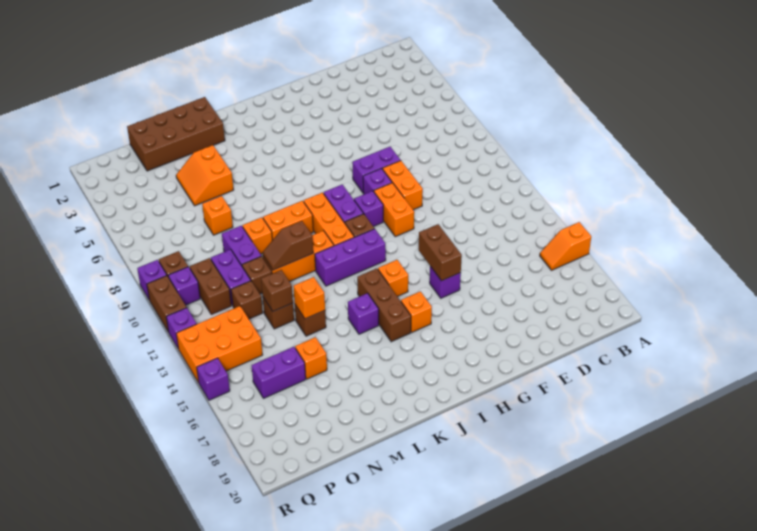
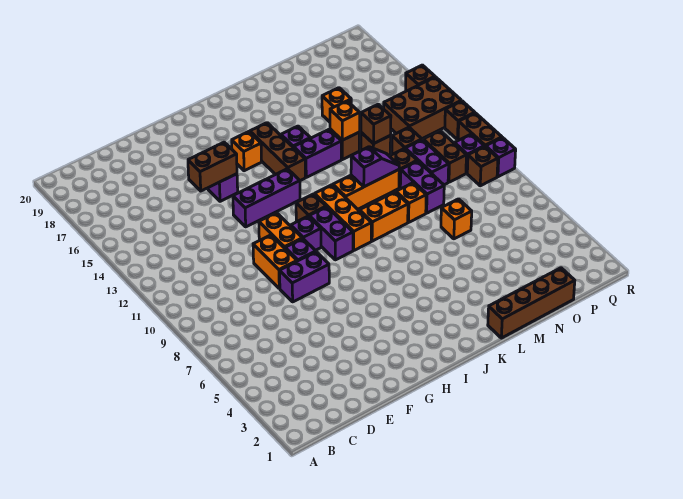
orange 1x2 slope [540,222,591,270] -> none
brown 1x2 brick [419,224,462,281] -> brown 1x2 brick turned to [188,142,237,191]
purple 1x3 brick [315,229,386,286] -> purple 1x3 brick moved to [233,169,300,227]
orange 1x1 brick [378,260,408,297] -> none
brown 2x4 brick [127,97,225,171] -> brown 1x4 brick [488,268,575,338]
brown 1x2 slope [263,221,313,270] -> purple 1x2 slope [351,147,399,187]
orange 2x2 slope [176,145,234,206] -> none
purple 1x2 brick [252,347,306,398] -> purple 1x2 brick moved to [294,130,341,177]
orange 2x3 brick [176,306,263,383] -> brown 2x3 brick [384,77,461,139]
purple 1x1 brick [166,308,197,349] -> brown 1x1 brick [445,101,475,140]
purple 1x1 brick [197,358,230,400] -> brown 1x1 brick [406,65,435,91]

